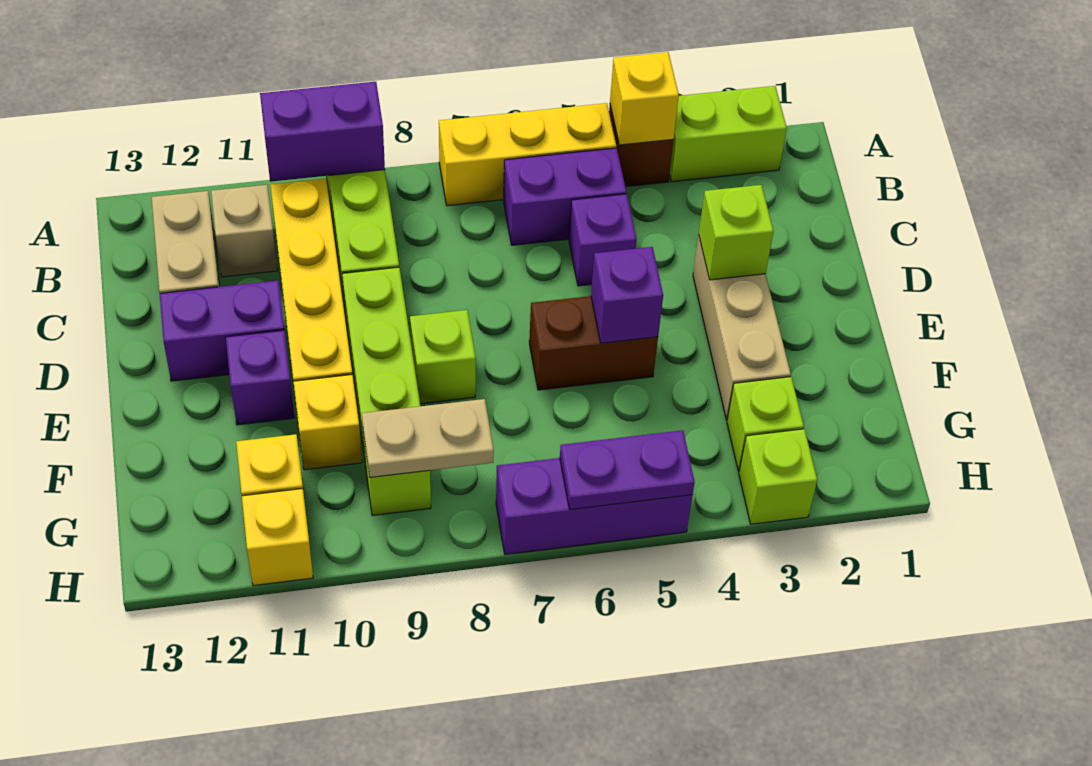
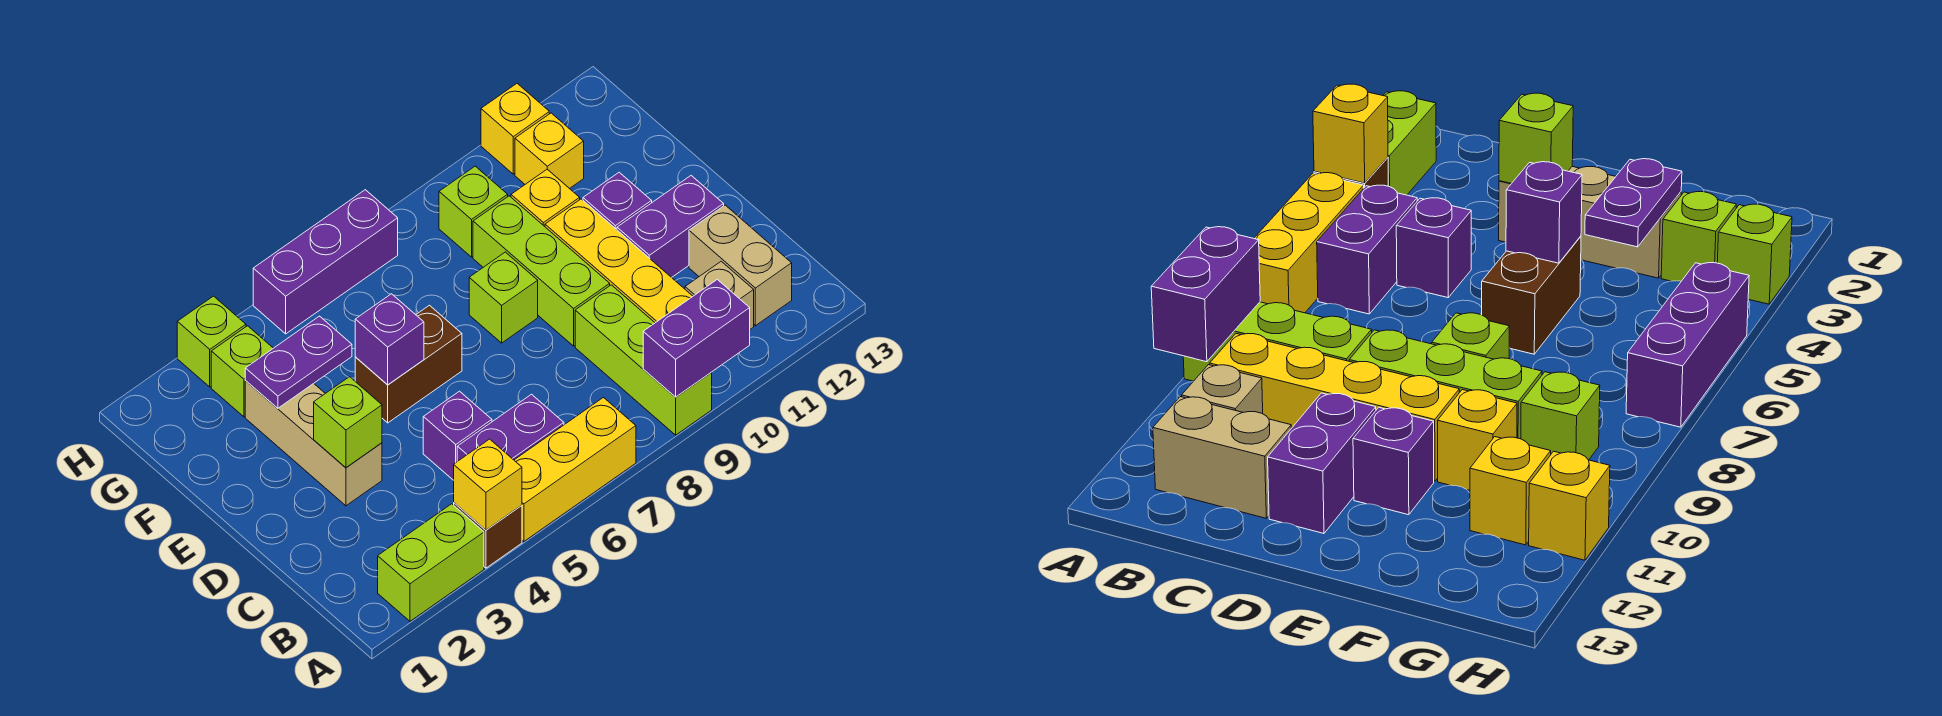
tan 1x2 plate [362,399,494,477] -> none
purple 1x2 plate [560,430,695,510] -> purple 1x2 plate moved to [245,316,352,408]

